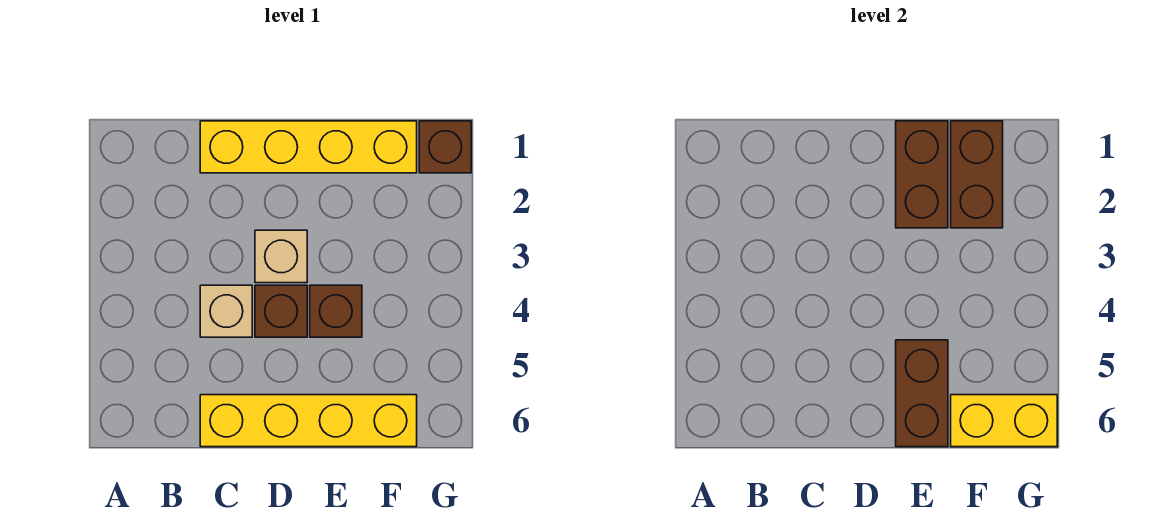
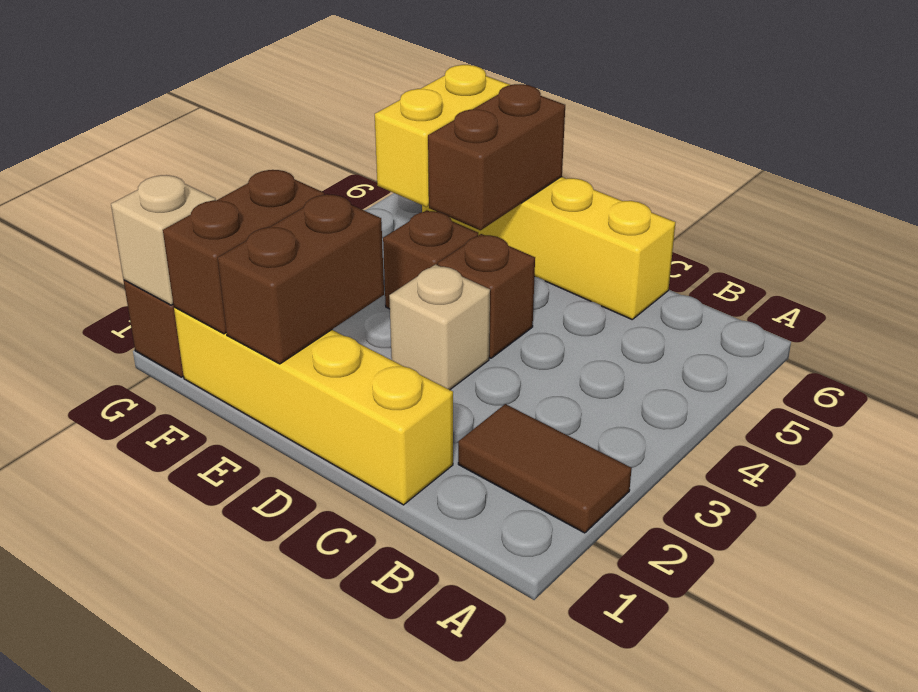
none -> brown 1x2 tile [458,404,632,533]
tan 1x1 brick [200,285,252,337] -> tan 1x1 brick moved to [111,175,216,305]
yellow 1x2 brick [951,395,1057,447] -> yellow 1x2 brick turned to [375,65,510,207]

